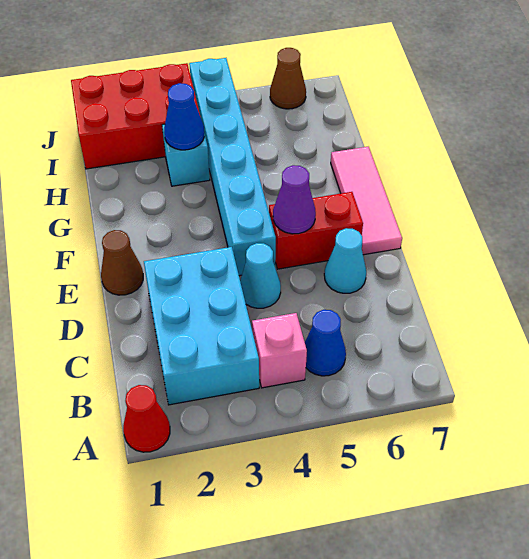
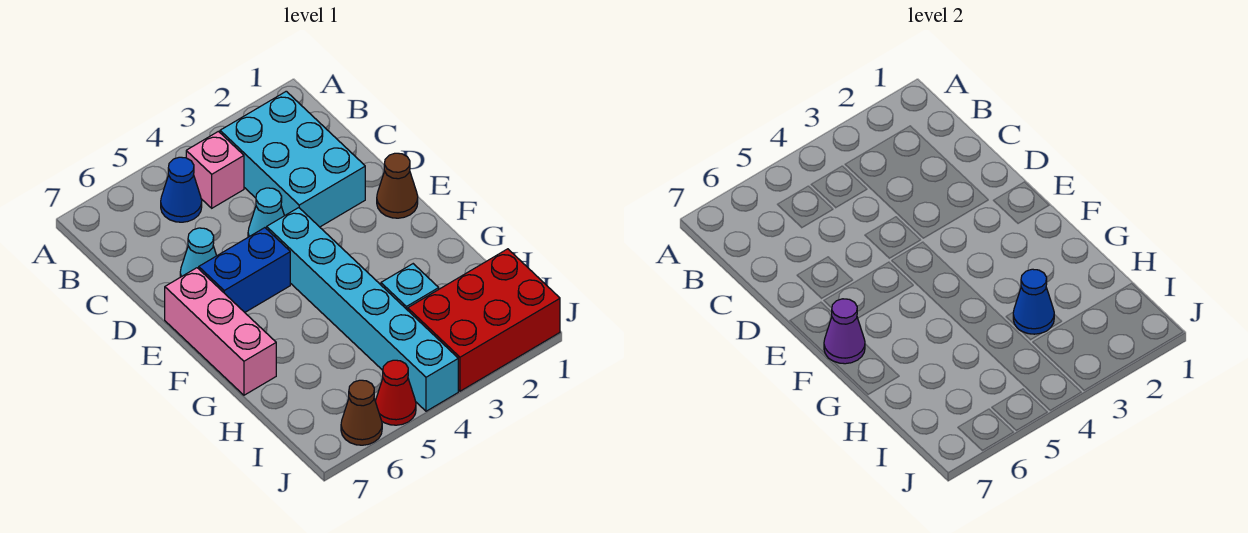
red 1x1 cone [123,385,170,452] -> red 1x1 cone moved to [375,360,416,425]
red 1x2 brick [269,192,363,269] -> blue 1x2 brick [199,228,290,312]
purple 1x1 cone [273,165,316,234] -> purple 1x1 cone moved to [824,299,865,364]
pink 1x3 tile [331,147,402,255] -> pink 1x3 brick [165,268,276,395]

